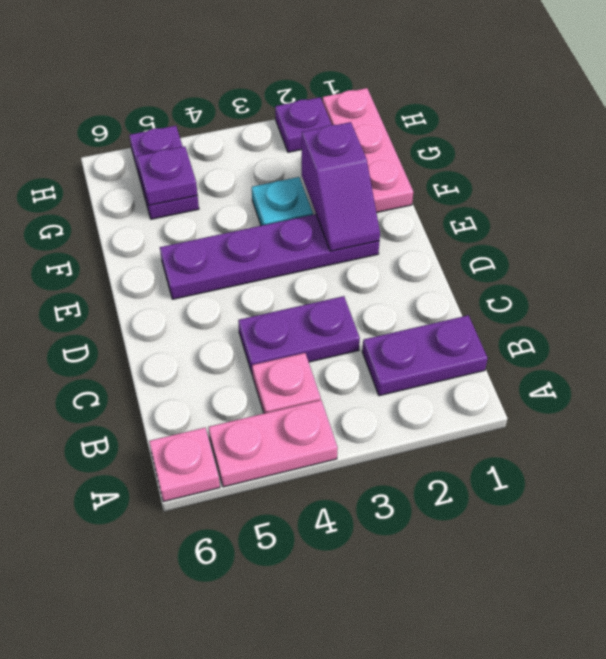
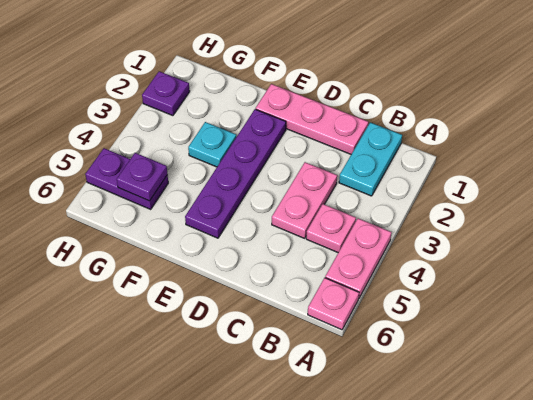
purple 1x2 plate [362,315,488,396] -> cyan 1x2 plate [339,122,402,196]
purple 1x2 plate [238,296,360,375] -> pink 1x2 plate [272,162,337,238]
purple 1x2 slope [302,122,380,251] -> none
pink 1x3 plate [323,88,413,213] -> pink 1x3 plate moved to [256,84,368,154]

